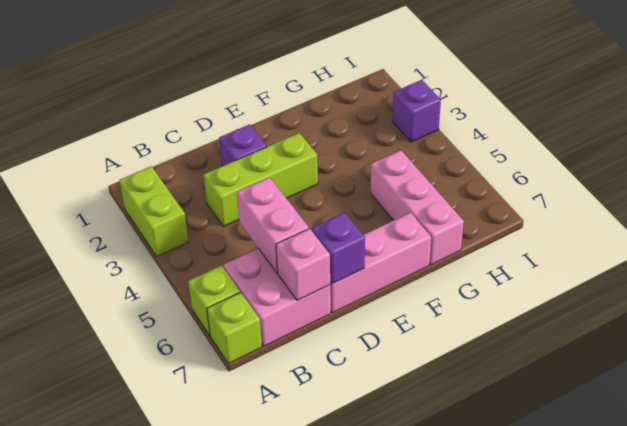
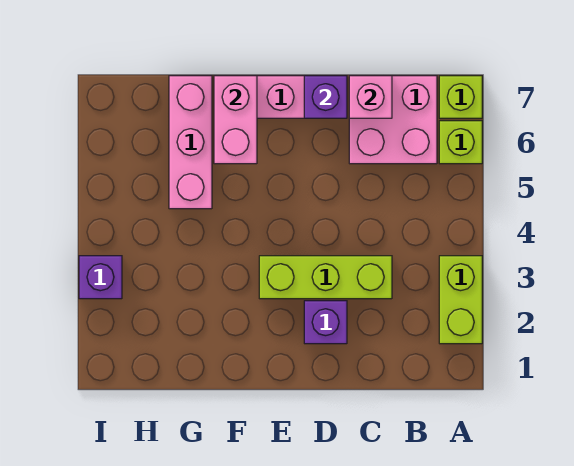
pink 1x2 brick [237,177,309,273] -> pink 1x2 brick moved to [214,76,257,164]

